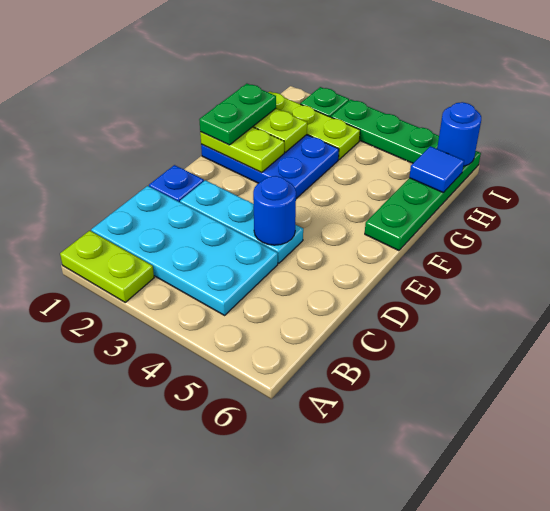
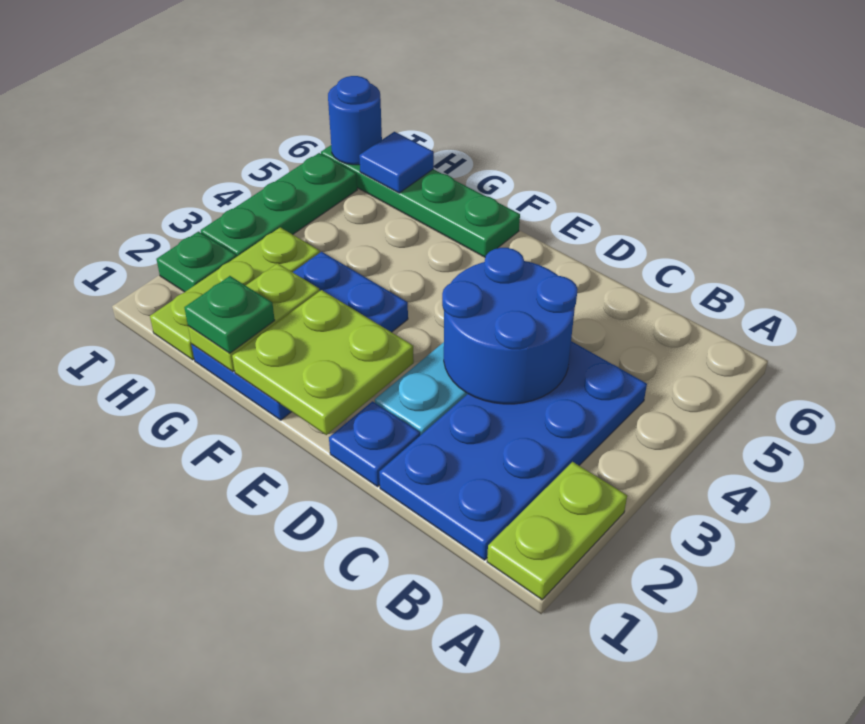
cyan 2x4 plate [91,186,278,315] -> blue 2x4 plate [379,341,647,560]
blue 1x1 round brick [253,176,296,245] -> blue 2x2 round brick [442,248,578,404]
lime 1x2 plate [200,127,284,173] -> lime 2x2 plate [232,290,414,435]
green 1x2 plate [199,84,276,145] -> green 1x1 plate [184,276,275,353]

